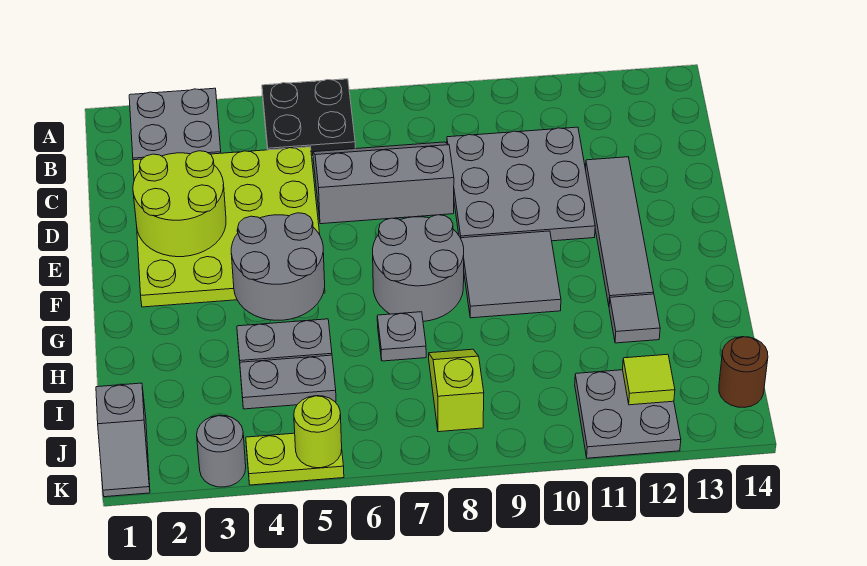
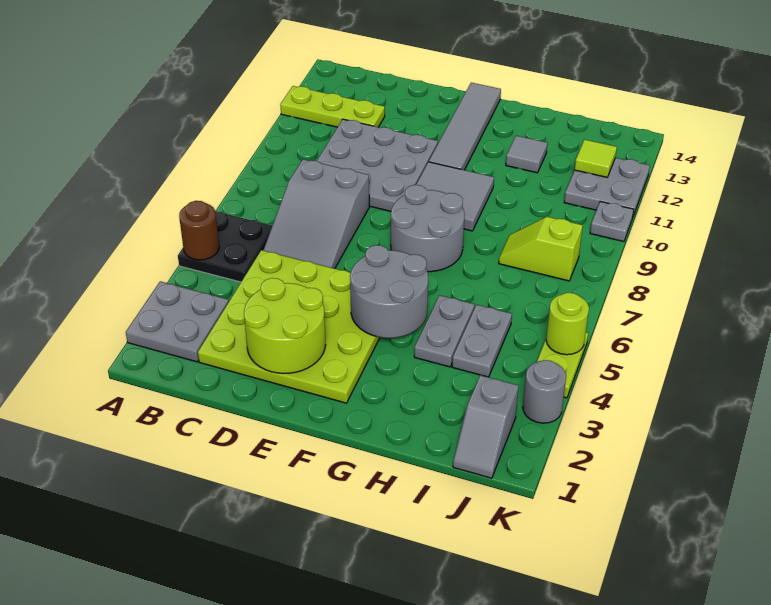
none -> lime 1x3 plate [280,86,385,127]
grey 2x3 slope [313,142,454,224] -> grey 2x3 slope turned to [263,159,369,269]
grey 1x4 tile [585,157,654,305] -> grey 1x4 tile turned to [429,83,501,170]
grey 1x1 plate [377,312,426,361] -> grey 1x1 plate moved to [590,201,634,242]
grey 1x2 slope [96,383,150,497] -> grey 1x2 slope turned to [453,375,519,478]
brown 1x1 round brick [719,337,768,407] -> brown 1x1 round brick moved to [179,201,219,260]

